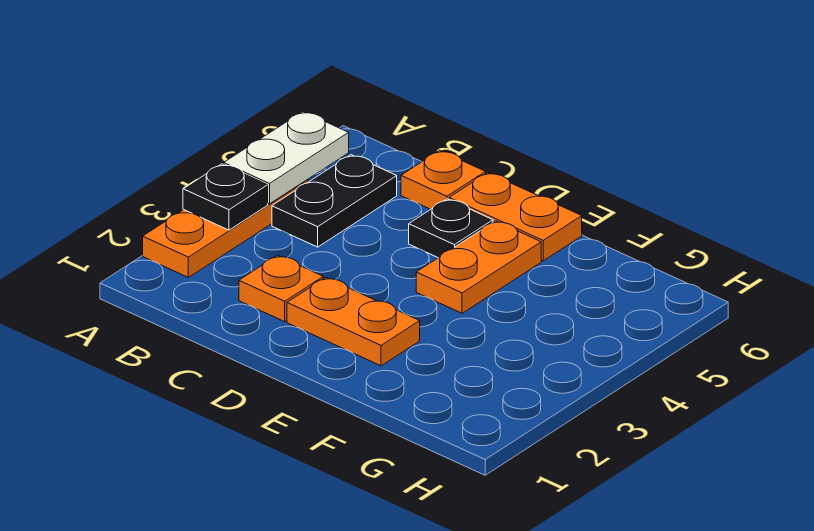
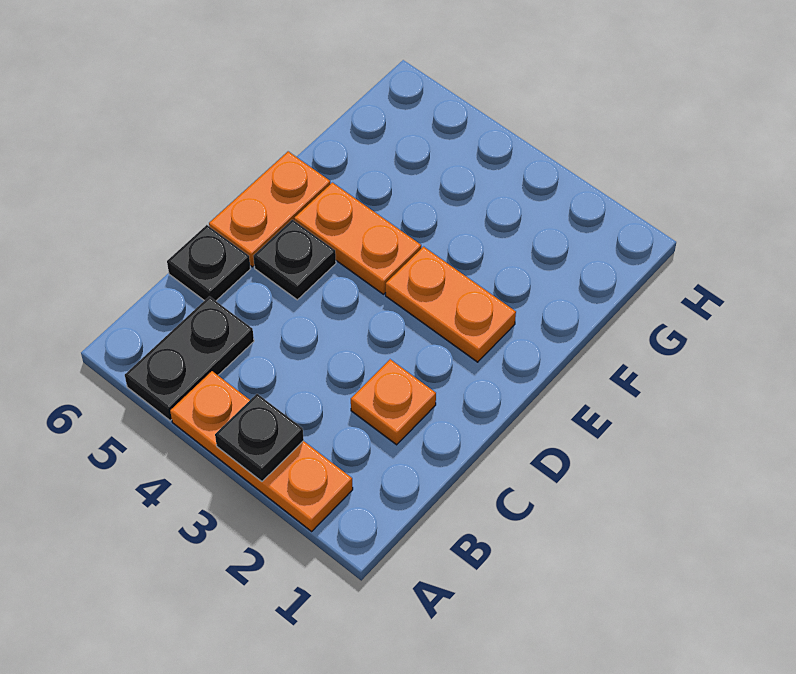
white 1x2 plate [224,112,349,204] -> none
black 1x2 plate [272,155,397,247] -> black 1x2 plate turned to [125,296,254,421]
orange 1x1 plate [401,150,485,209] -> black 1x1 plate [167,225,251,301]
orange 1x2 plate [287,278,420,366] -> orange 1x2 plate turned to [386,247,516,362]

